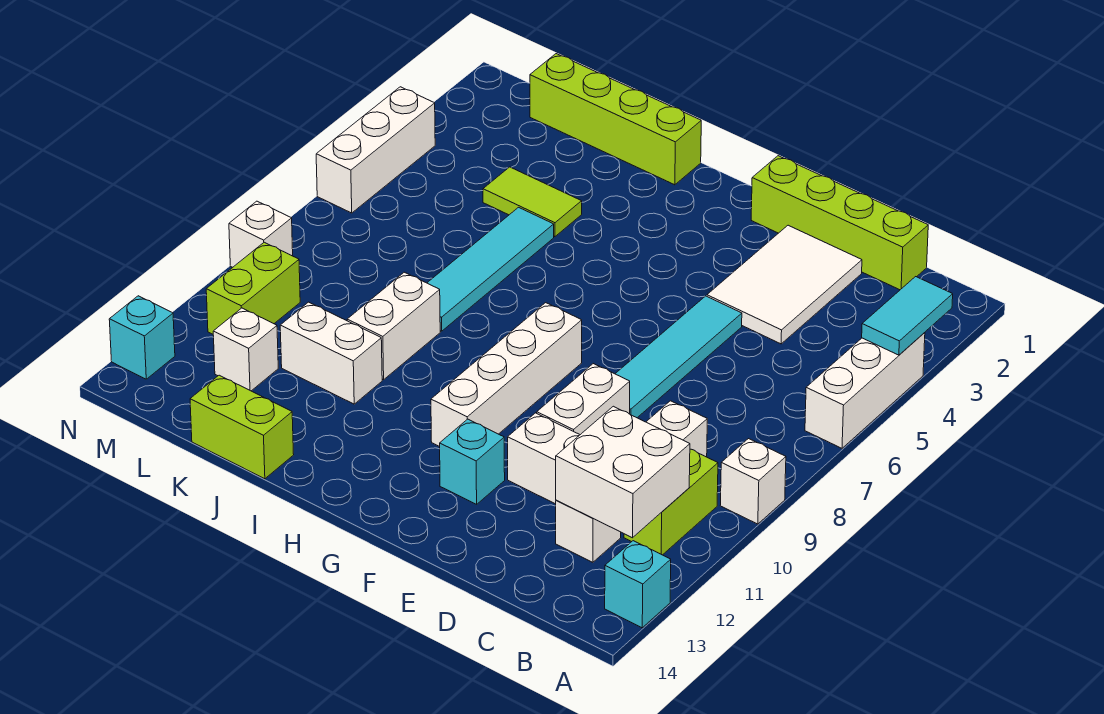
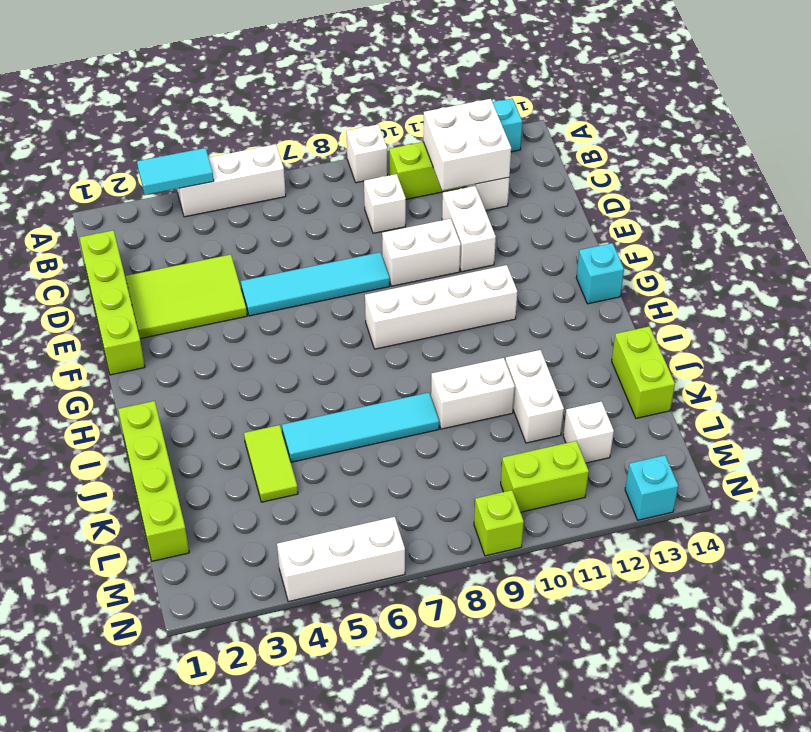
white 2x3 tile [707,225,862,344] -> lime 2x3 tile [126,255,247,339]
cyan 1x1 brick [440,419,505,504] -> cyan 1x1 brick moved to [576,243,624,304]
white 1x1 brick [229,201,293,267] -> lime 1x1 brick [474,490,524,556]

